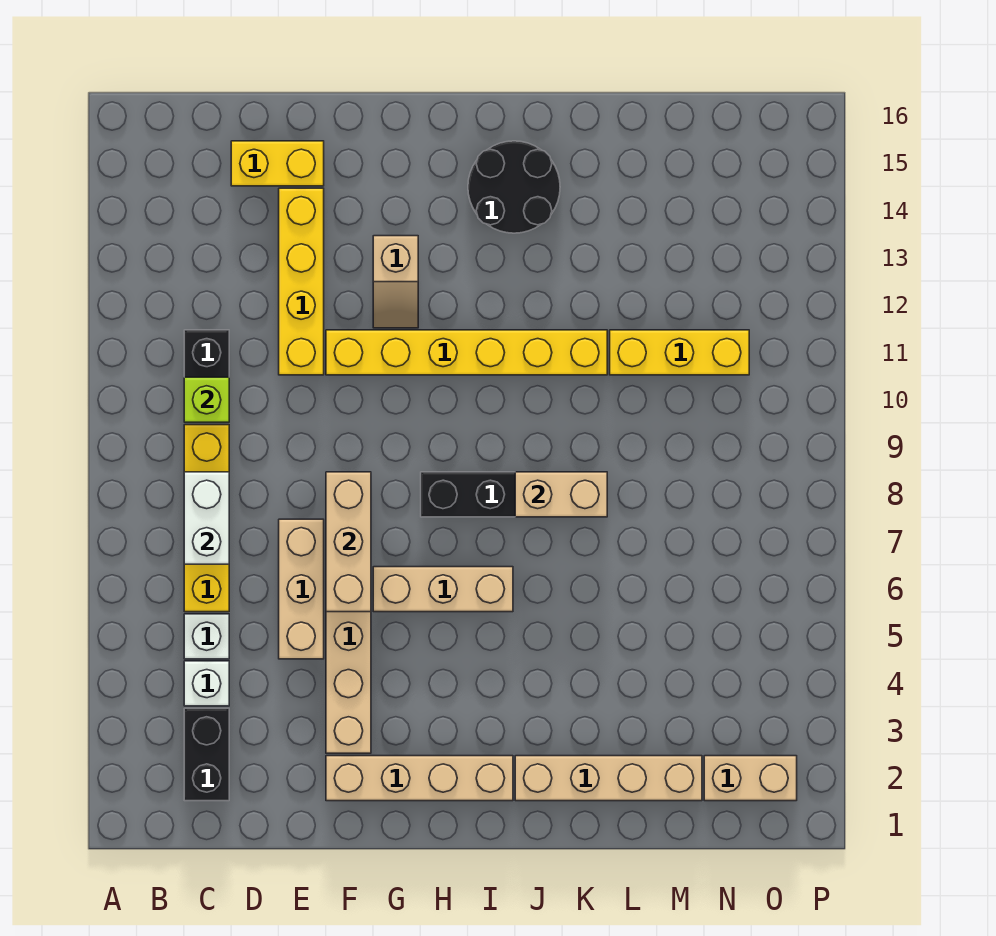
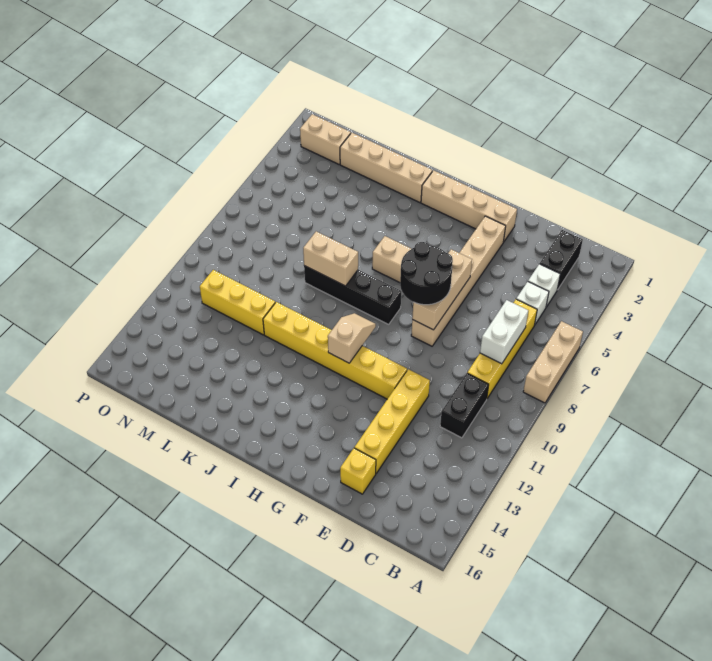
lime 1x1 brick [184,377,229,422] -> none
yellow 1x2 brick [231,141,324,186] -> yellow 1x1 brick [340,448,376,494]
tan 1x3 brick [279,519,324,659] -> tan 1x3 brick moved to [523,321,583,403]
tan 1x2 slope [373,236,418,328] -> tan 1x2 slope moved to [328,313,376,363]
black 2x2 round brick [468,141,560,233] -> black 2x2 round brick moved to [400,242,453,305]

